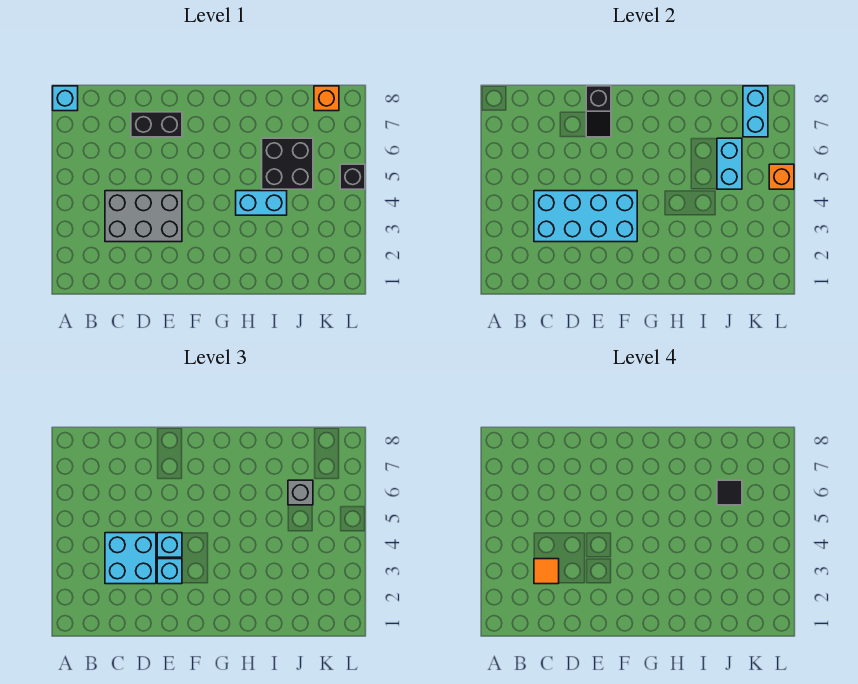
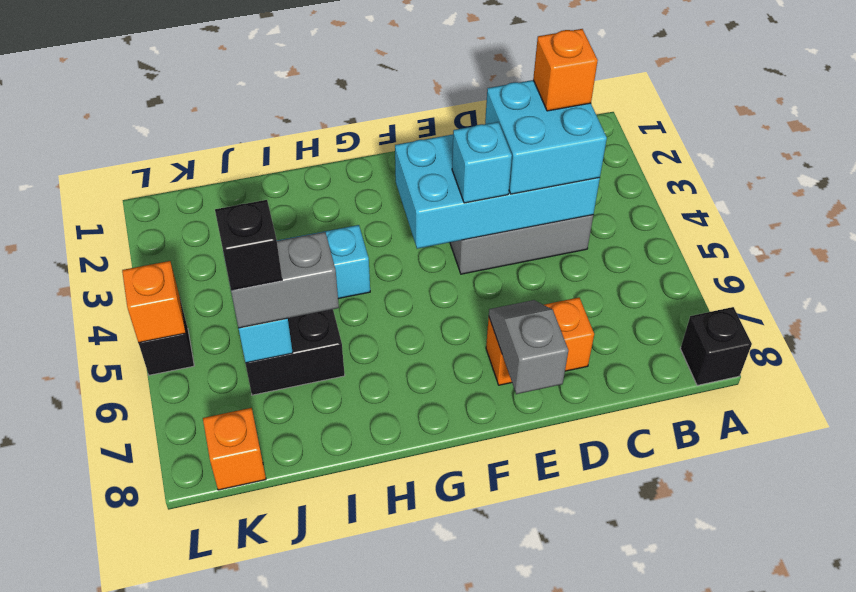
cyan 1x1 brick [53,86,78,111] -> black 1x1 brick [680,307,752,385]
orange 1x1 tile [534,559,559,584] -> orange 1x1 brick [533,29,598,111]
black 1x2 brick [131,112,182,137] -> orange 1x2 brick [486,298,594,385]
cyan 1x1 brick [157,559,182,584] -> none
black 1x2 slope [586,86,611,137] -> grey 1x2 slope [489,300,568,394]
grey 1x1 brick [288,480,313,505] -> grey 1x2 brick [231,232,339,328]
black 1x1 tile [717,480,742,505] -> black 1x1 brick [215,200,282,290]
cyan 1x2 brick [743,86,768,137] -> none

